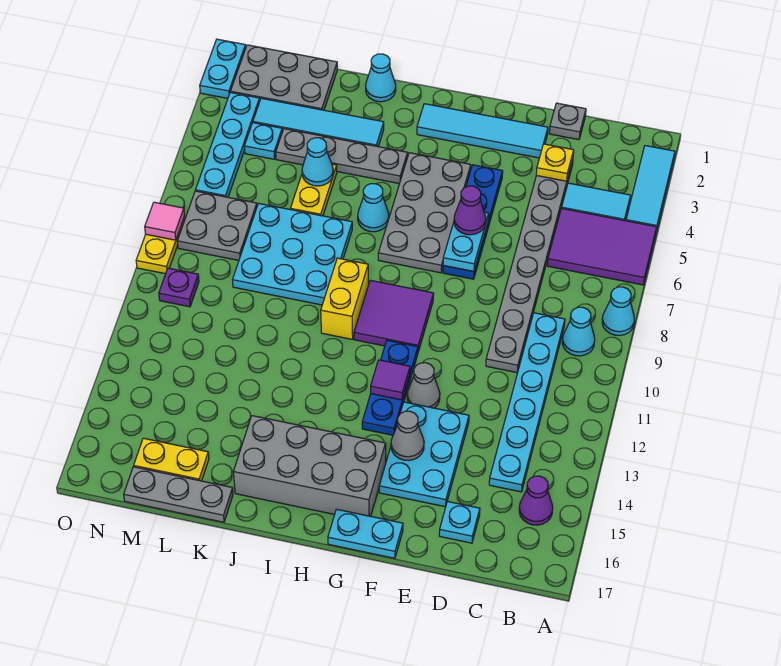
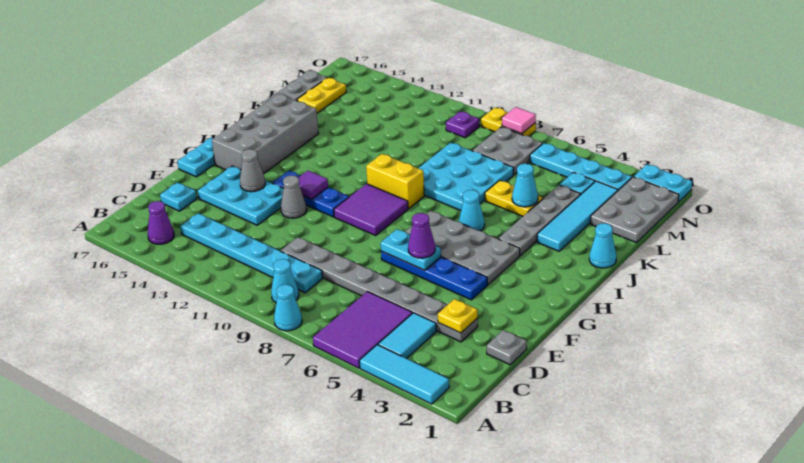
cyan 1x4 tile [417,104,548,158] -> none

